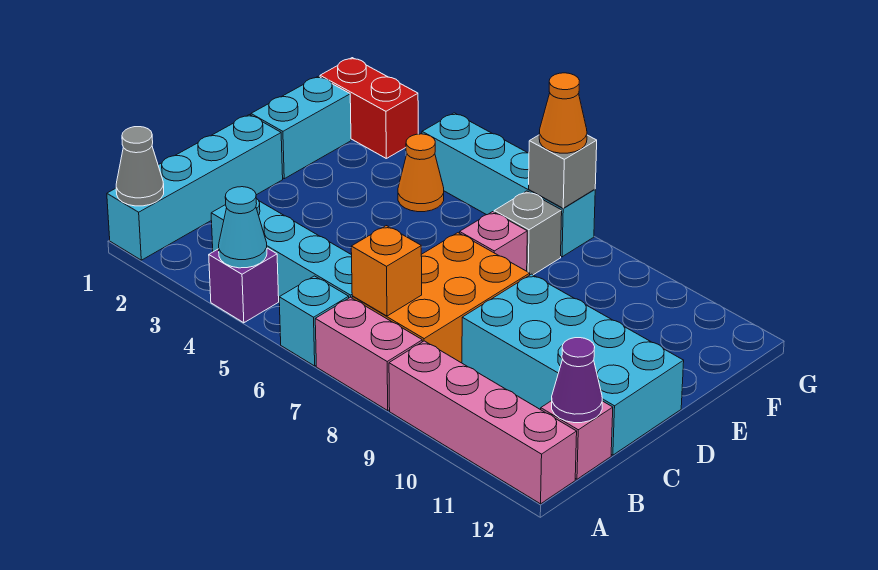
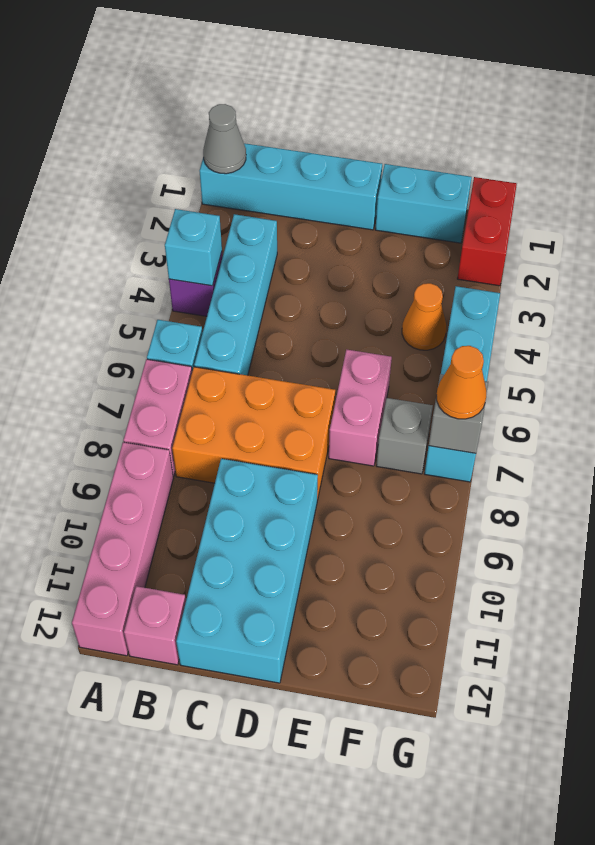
cyan 1x1 cone [219,187,267,268] -> cyan 1x1 brick [165,209,222,286]
orange 1x1 brick [351,226,422,316] -> none
purple 1x1 cone [552,338,602,423] -> none
pink 1x1 brick [460,212,527,271] -> pink 1x2 brick [329,350,392,466]

